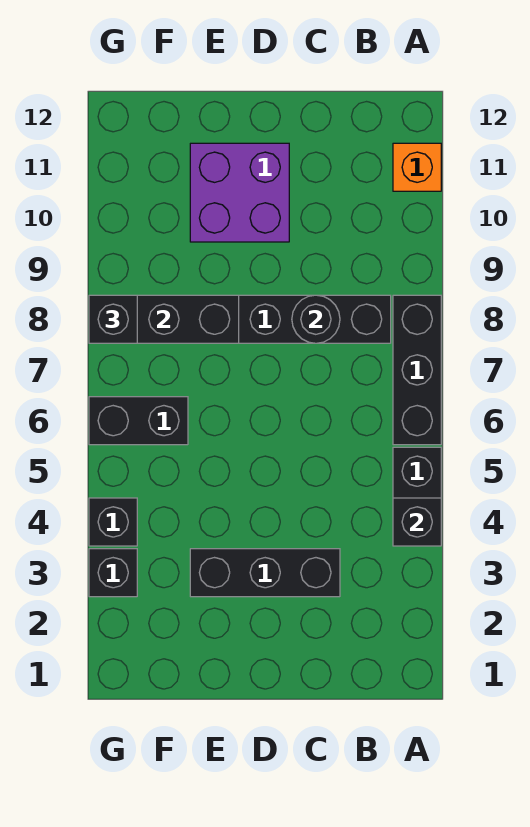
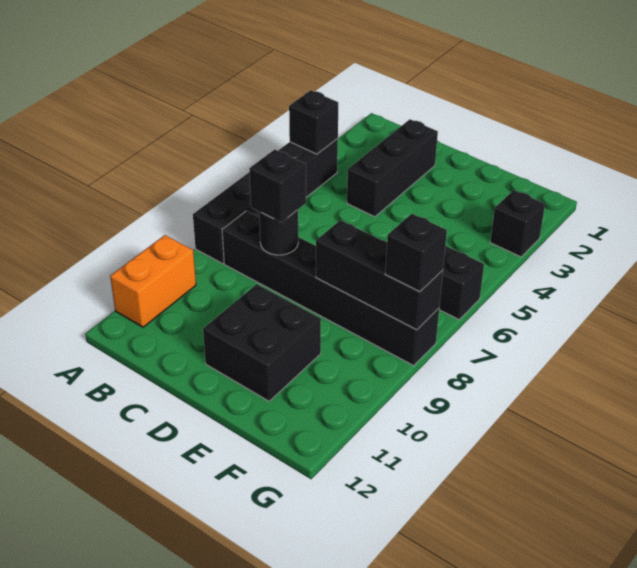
orange 1x1 brick [393,143,441,191] -> orange 1x2 brick [110,235,196,327]
black 1x3 brick [190,549,340,597] -> black 1x3 brick turned to [347,119,438,217]
purple 2x2 brick [190,143,289,242] -> black 2x2 brick [203,284,321,401]
black 1x1 brick [89,498,137,546] -> black 1x1 brick moved to [249,150,306,222]

